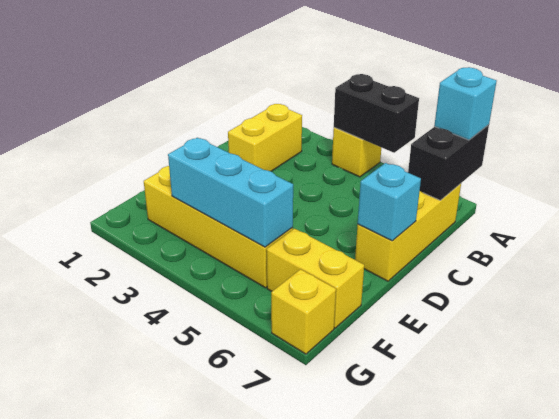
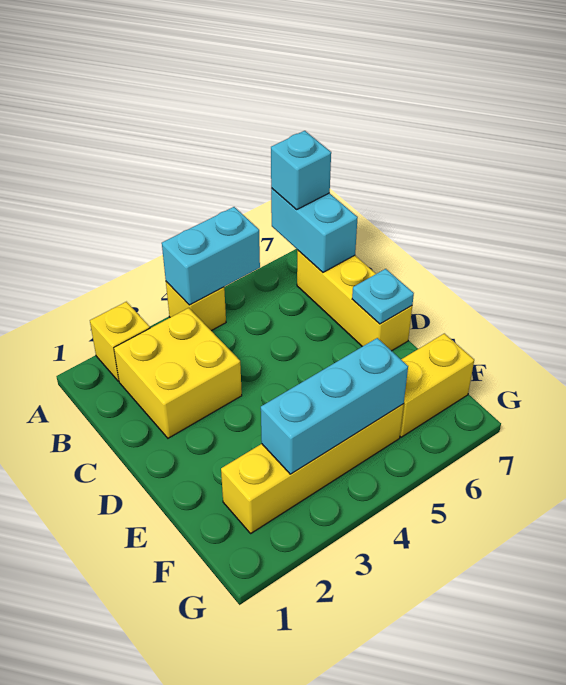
black 1x2 brick [334,74,419,153] -> cyan 1x2 brick [162,207,260,305]
black 1x2 brick [408,125,489,200] -> cyan 1x2 brick [271,188,358,272]
yellow 1x2 brick [228,104,302,171] -> yellow 2x2 brick [114,308,242,438]
cyan 1x1 brick [358,163,421,241] -> cyan 1x1 plate [352,269,414,324]
yellow 1x1 brick [271,269,336,354] -> yellow 1x1 brick moved to [90,302,150,381]

